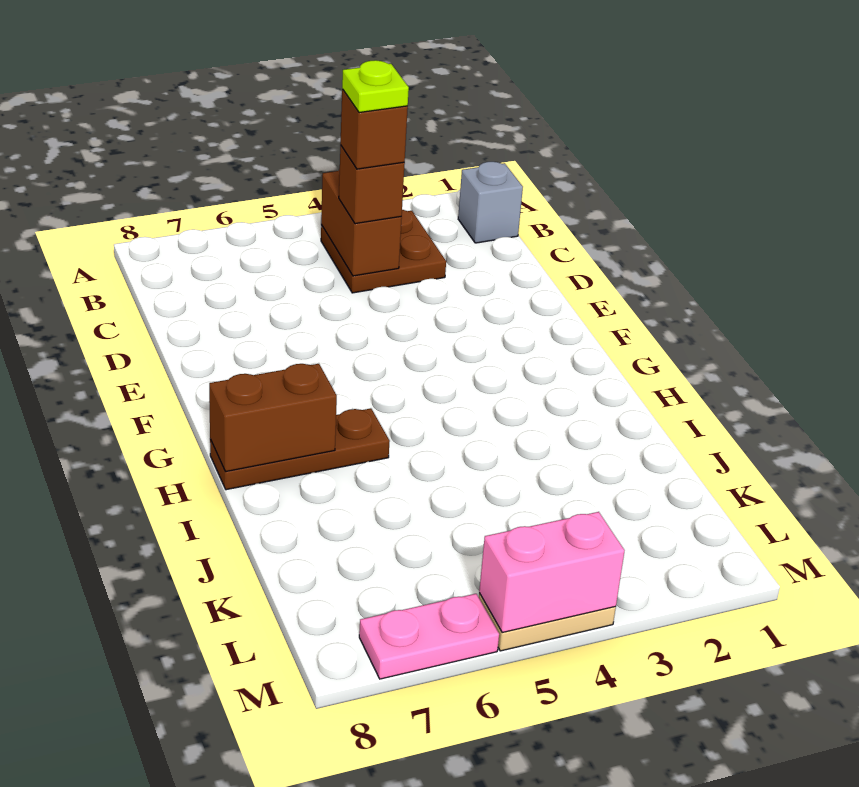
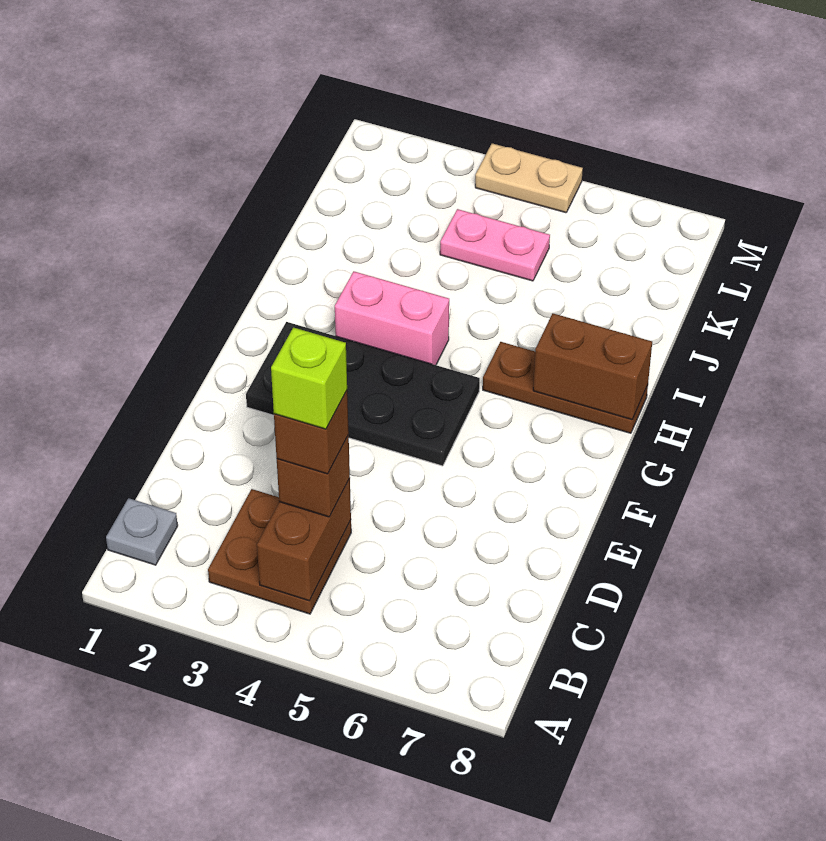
grey 1x1 brick [458,162,523,243] -> grey 1x1 plate [106,498,178,565]
lime 1x1 plate [342,60,409,112] -> lime 1x1 brick [271,328,347,429]
none -> black 2x4 plate [246,322,480,466]
pink 1x2 brick [479,512,625,632] -> pink 1x2 brick moved to [335,271,449,365]
pink 1x2 plate [359,594,499,679] -> pink 1x2 plate moved to [440,209,550,281]

